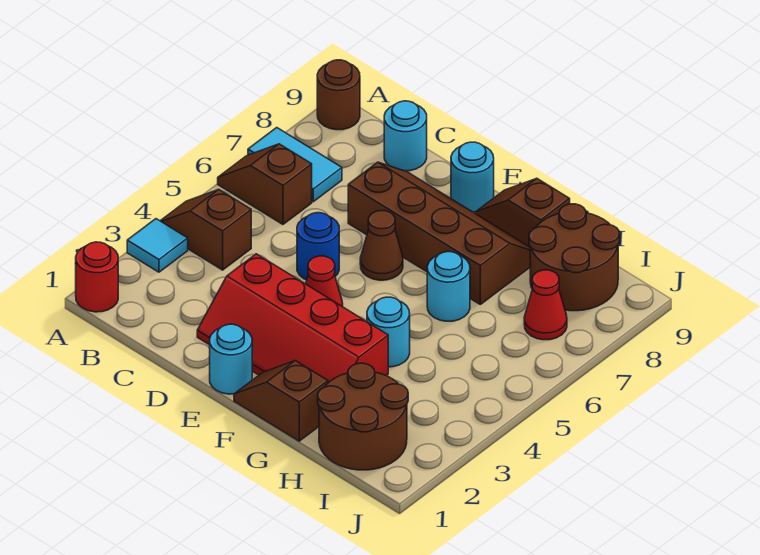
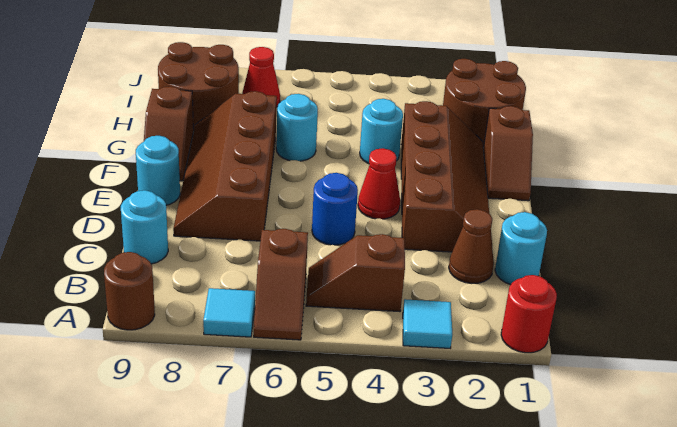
brown 1x2 slope [161,189,251,270] -> brown 1x2 slope turned to [306,234,405,312]
cyan 1x2 tile [248,128,342,202] -> cyan 1x1 tile [203,288,255,337]
red 2x4 slope [197,254,388,383] -> brown 2x4 slope [401,101,492,252]
cyan 1x1 round brick [210,324,252,394] -> cyan 1x1 round brick moved to [495,212,547,285]
brown 1x1 cone [360,211,403,280] -> brown 1x1 cone moved to [449,209,494,284]

